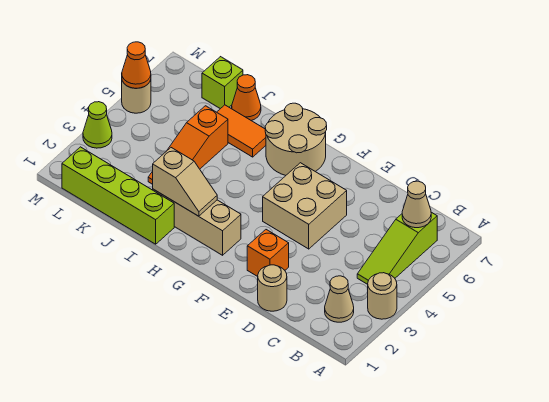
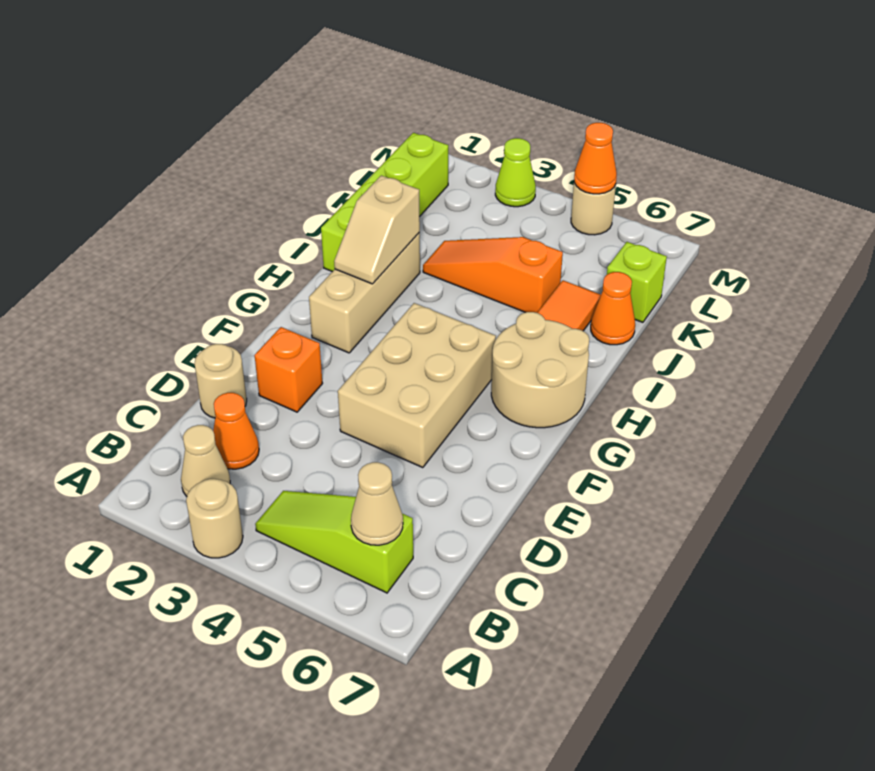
none -> orange 1x1 cone [213,393,259,469]
tan 2x2 brick [263,163,347,249] -> tan 2x3 brick [338,303,496,468]

